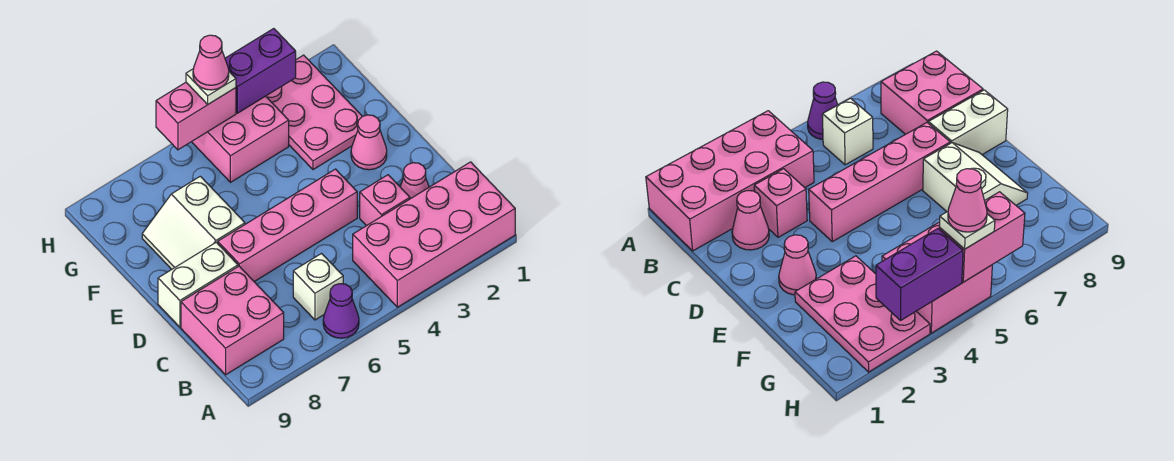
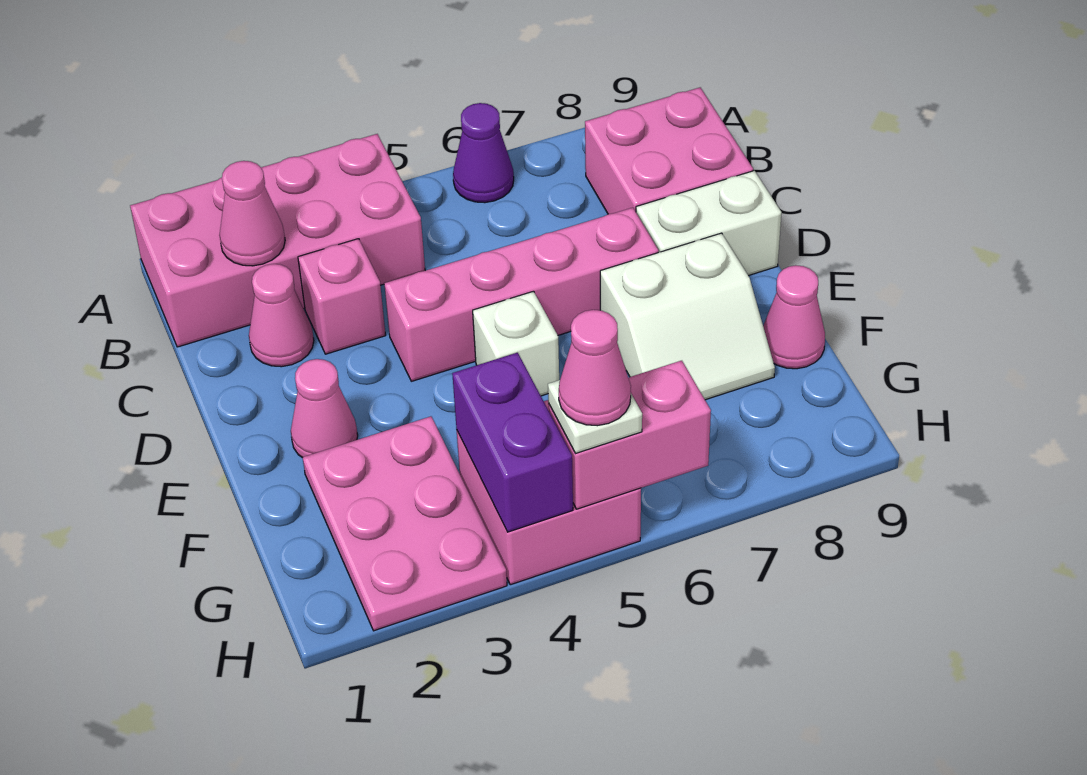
none -> pink 1x1 cone [219,161,285,266]
white 1x1 brick [293,254,343,320] -> white 1x1 brick moved to [473,291,559,396]
white 2x2 slope [142,176,245,269] -> white 2x2 slope turned to [600,233,775,400]
none -> pink 1x1 cone [763,265,825,369]
purple 1x2 brick [225,29,296,113] -> purple 1x2 brick turned to [452,353,573,532]

